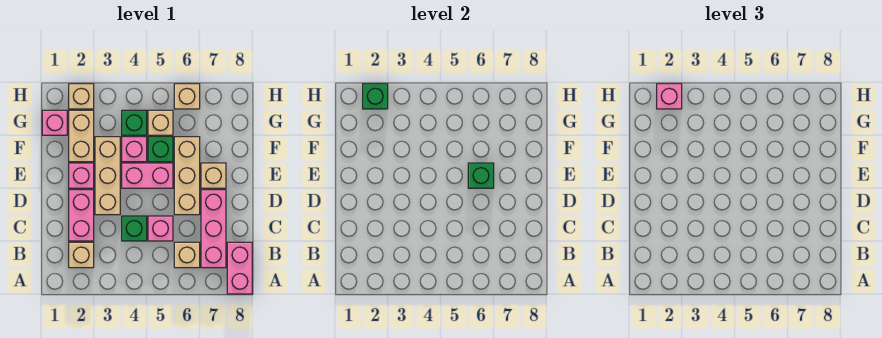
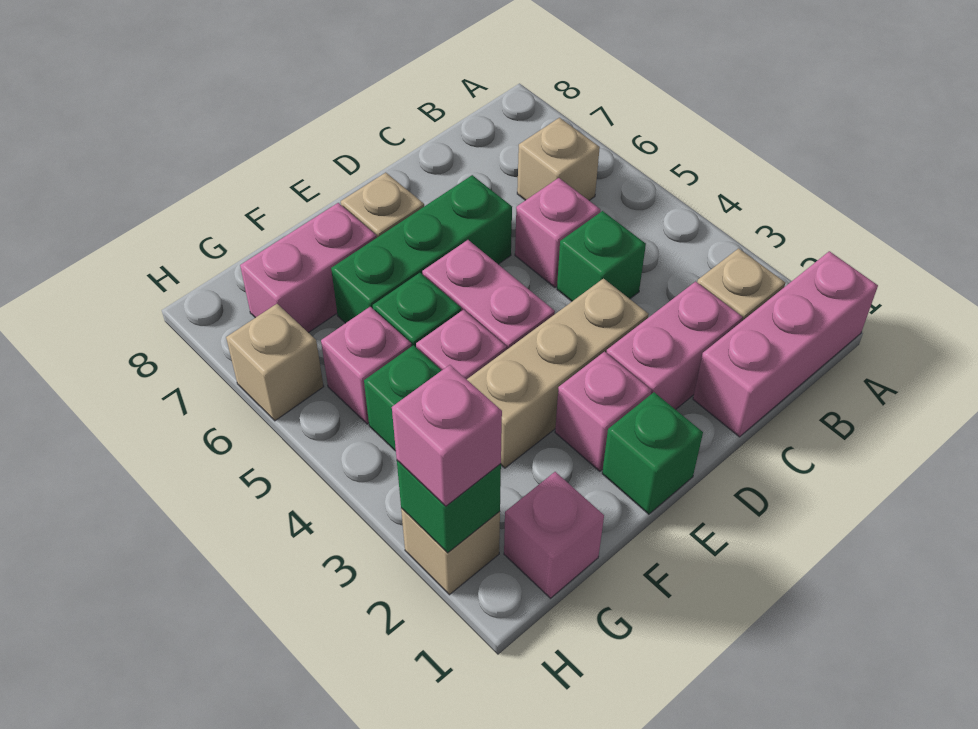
pink 1x2 brick [227,242,252,294] -> pink 1x2 brick moved to [240,203,377,333]
pink 1x3 brick [201,190,226,268] -> pink 1x3 brick moved to [693,251,878,437]
tan 1x3 brick [174,137,200,215] -> green 1x3 brick [331,175,512,323]
green 1x1 brick [468,163,494,188] -> green 1x1 brick moved to [602,392,703,514]
tan 1x2 brick [69,110,94,162] -> none
tan 1x1 brick [148,110,173,135] -> pink 1x1 brick [321,307,411,424]

